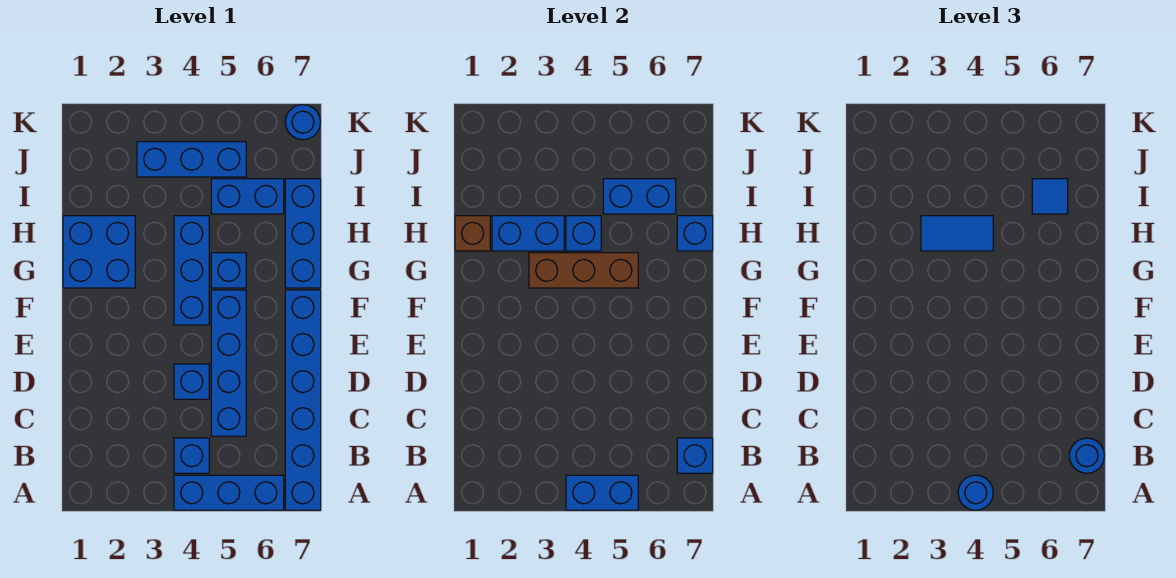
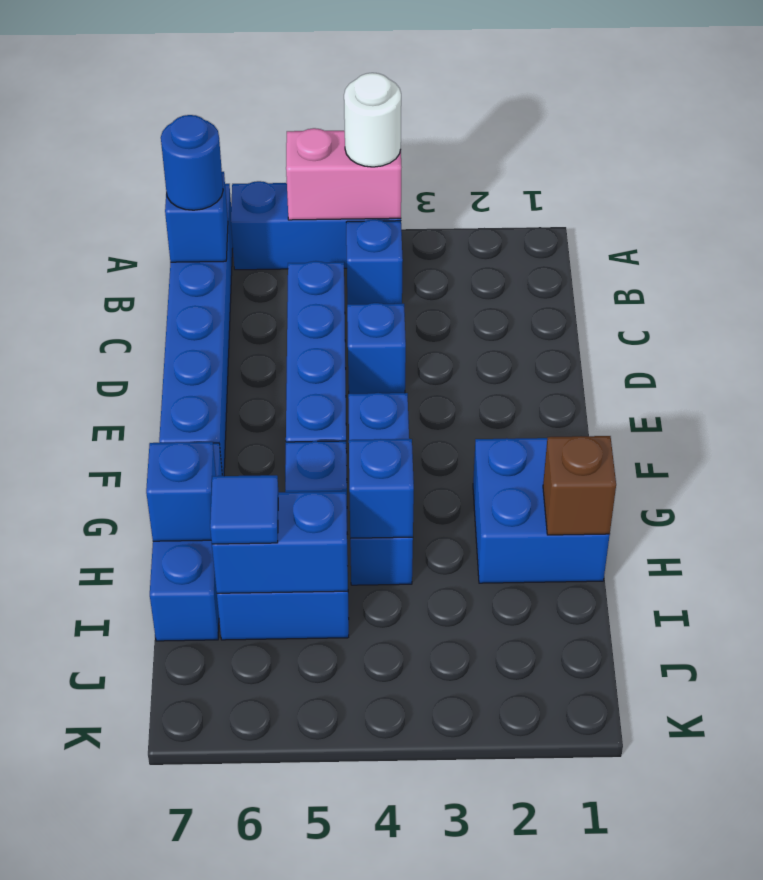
blue 1x2 brick [566,475,638,510] -> pink 1x2 brick [286,128,401,220]
blue 1x1 round brick [958,475,993,510] -> white 1x1 round brick [344,73,401,167]
brown 1x3 brick [529,253,638,288] -> none
blue 1x2 brick [492,216,564,251] -> none
blue 1x2 tile [921,216,993,251] -> none
blue 1x3 brick [137,142,246,177] -> none
blue 1x1 round brick [285,105,321,140] -> none

